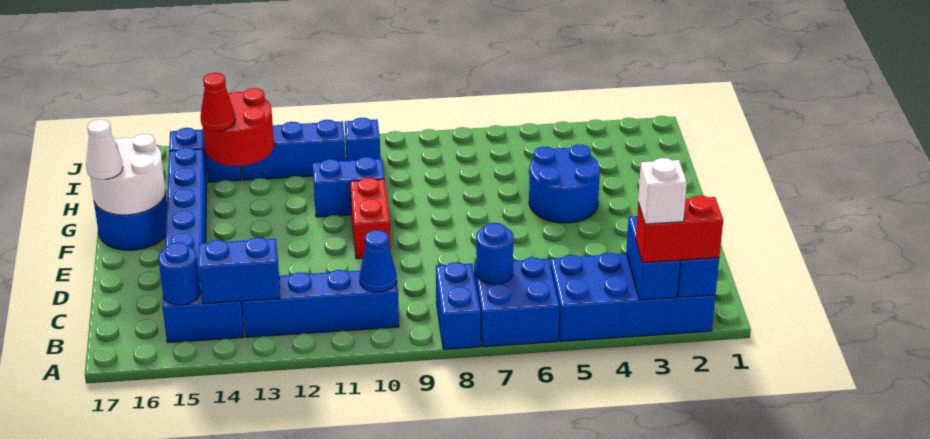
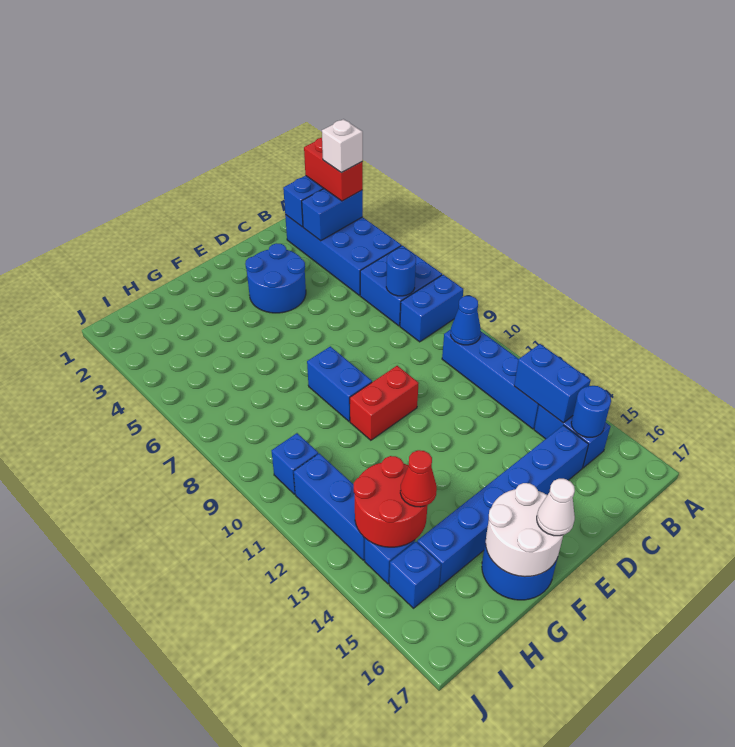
blue 2x2 round brick [529,144,600,223] -> blue 2x2 round brick moved to [245,243,306,313]
blue 1x2 brick [313,157,385,217] -> blue 1x2 brick moved to [307,346,372,421]

